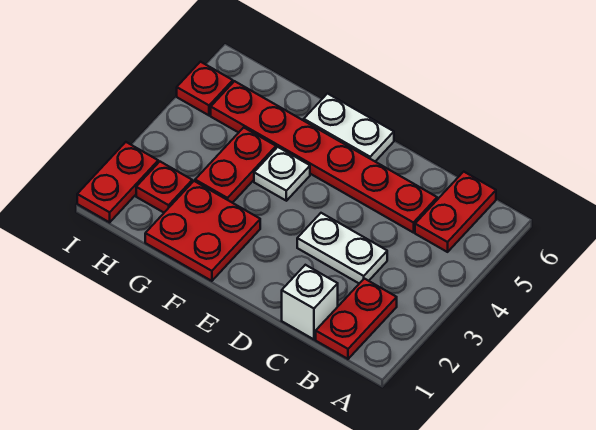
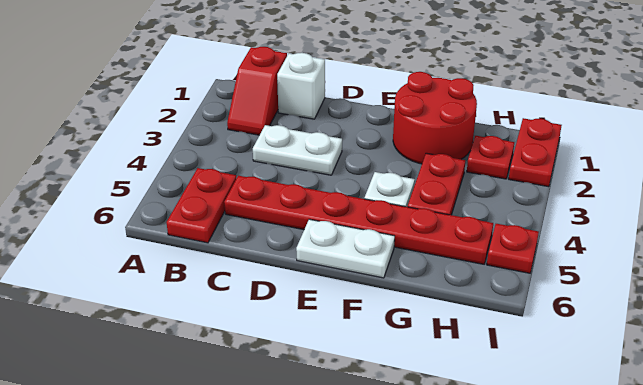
red 1x2 plate [316,278,397,359] -> red 1x2 slope [227,47,287,135]
red 2x2 plate [145,181,260,281] -> red 2x2 round brick [393,72,477,164]

